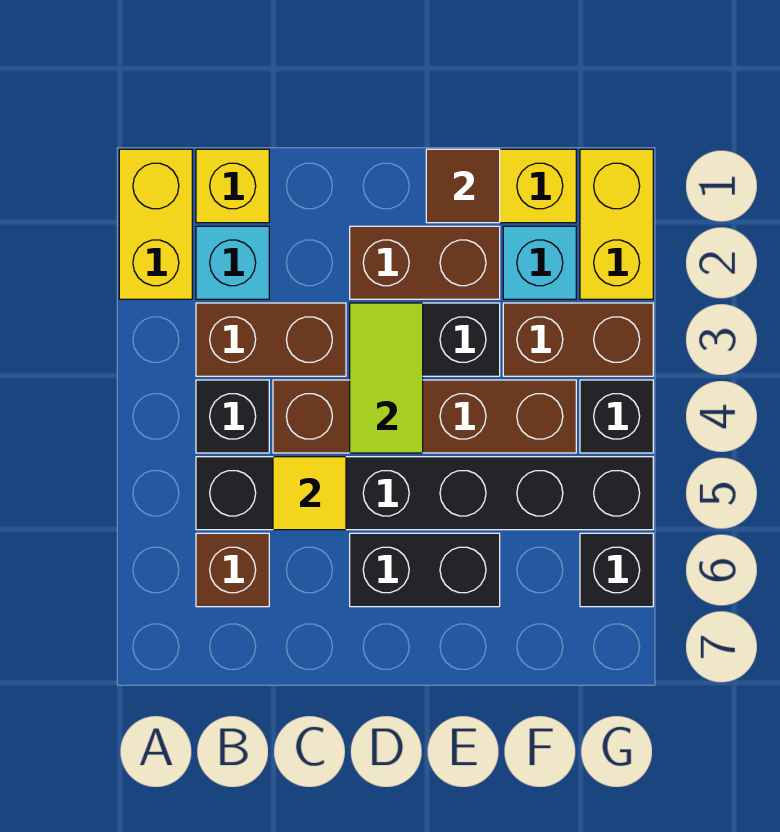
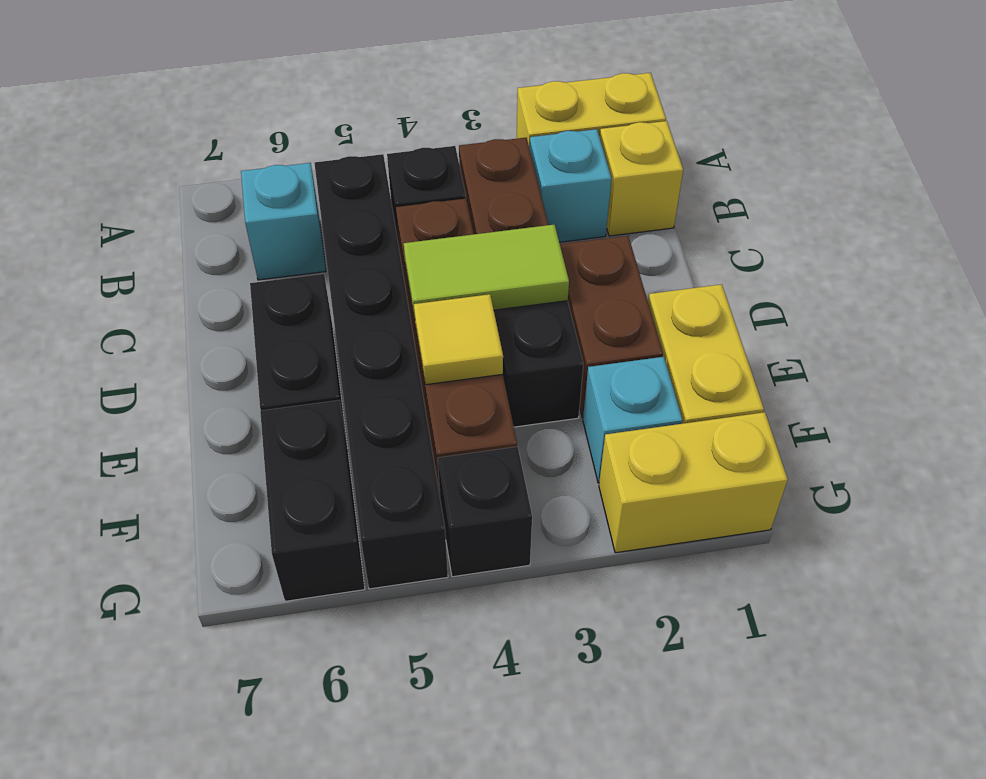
brown 1x1 brick [196,533,269,607] -> cyan 1x1 brick [241,163,326,280]
yellow 1x1 tile [273,457,346,530] -> yellow 1x1 tile moved to [414,294,503,385]
brown 1x1 tile [426,149,500,223] -> none
brown 1x2 brick [503,303,653,376] -> none
black 1x1 brick [580,533,653,607] -> black 1x2 brick [260,400,365,601]

